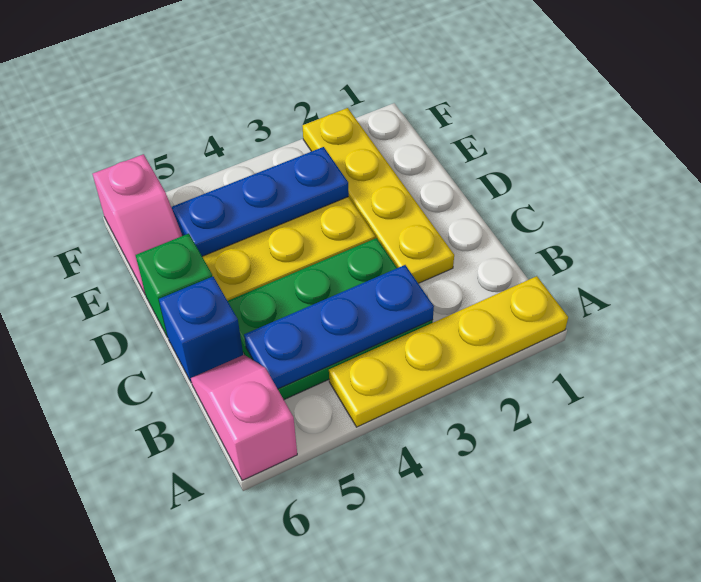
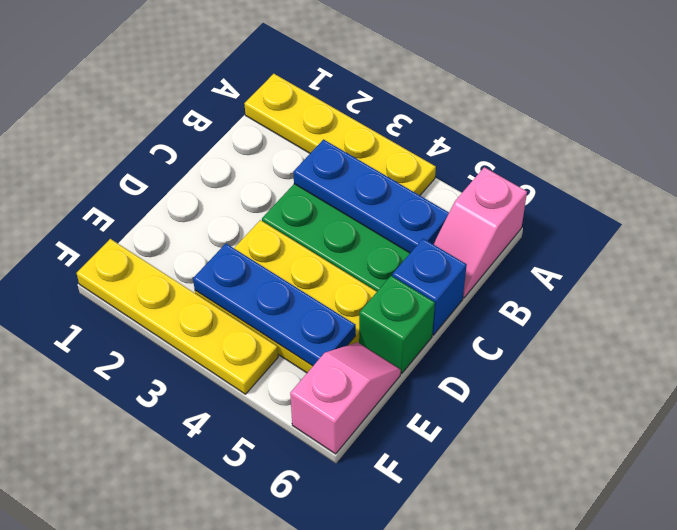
yellow 1x4 plate [302,108,454,283] -> yellow 1x4 plate turned to [77,239,278,394]

